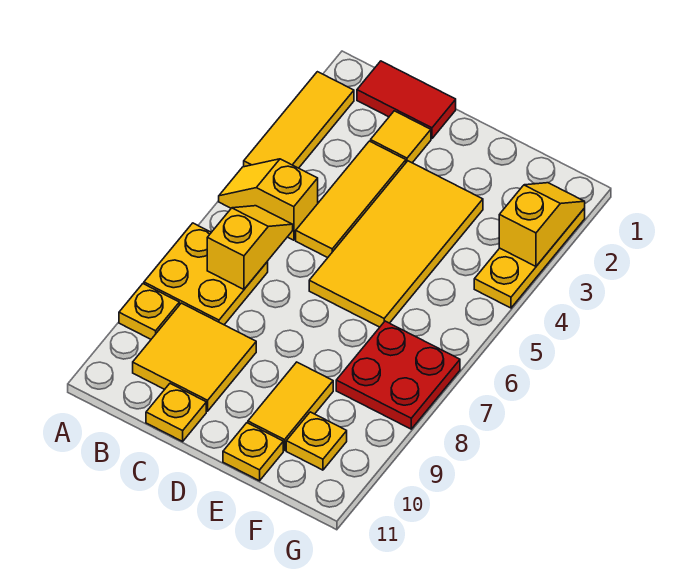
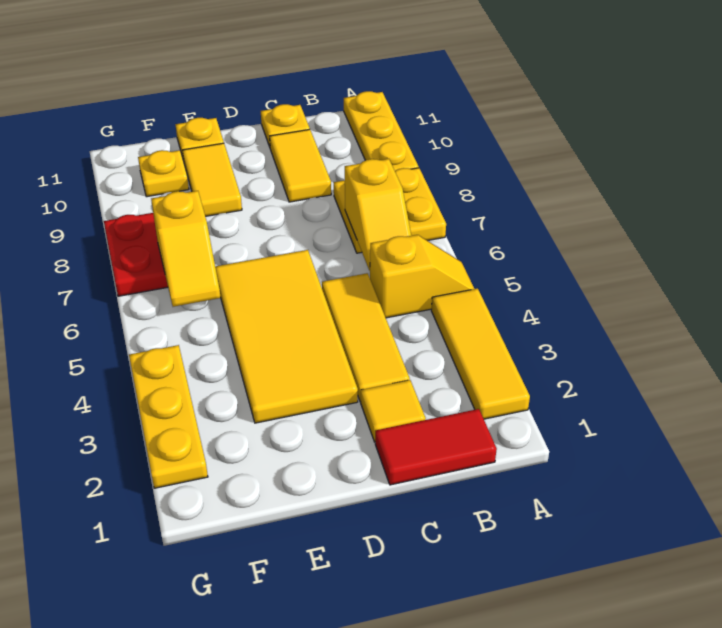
yellow 1x1 plate [119,284,179,339] -> yellow 1x3 plate [344,91,419,170]
yellow 2x2 tile [133,303,256,411] -> yellow 1x2 tile [270,129,331,202]
yellow 1x2 slope [499,183,585,266] -> yellow 1x2 slope moved to [151,191,220,307]

